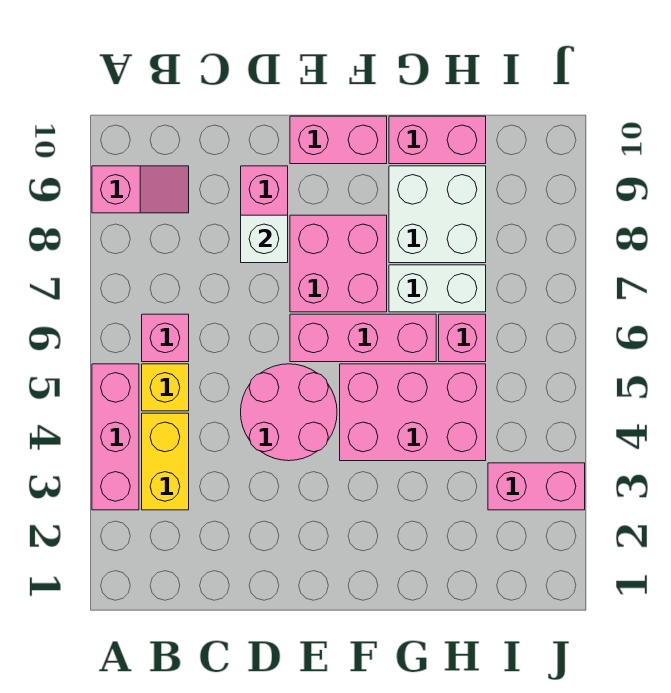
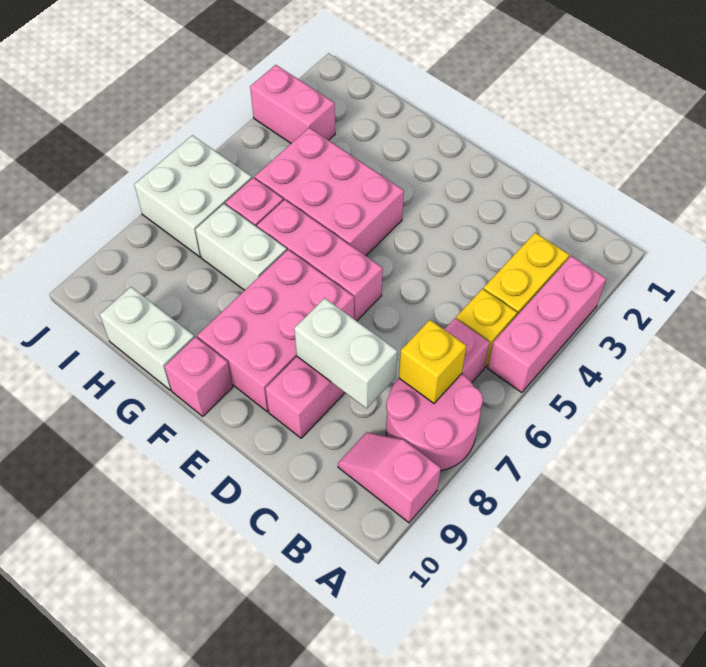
none -> yellow 1x1 brick [399,320,467,403]
pink 2x2 round brick [241,364,337,461] -> pink 2x2 round brick moved to [386,374,483,471]
white 1x1 brick [241,215,288,263] -> white 1x2 brick [294,298,397,408]
pink 2x2 brick [290,215,387,312] -> pink 2x3 brick [197,250,354,412]
pink 1x2 brick [290,116,387,164] -> pink 1x1 brick [165,337,233,416]
white 2x2 brick [389,166,486,263] -> white 2x2 brick moved to [134,135,252,257]
pink 1x2 brick [389,116,486,164] -> white 1x2 brick [100,287,194,390]

